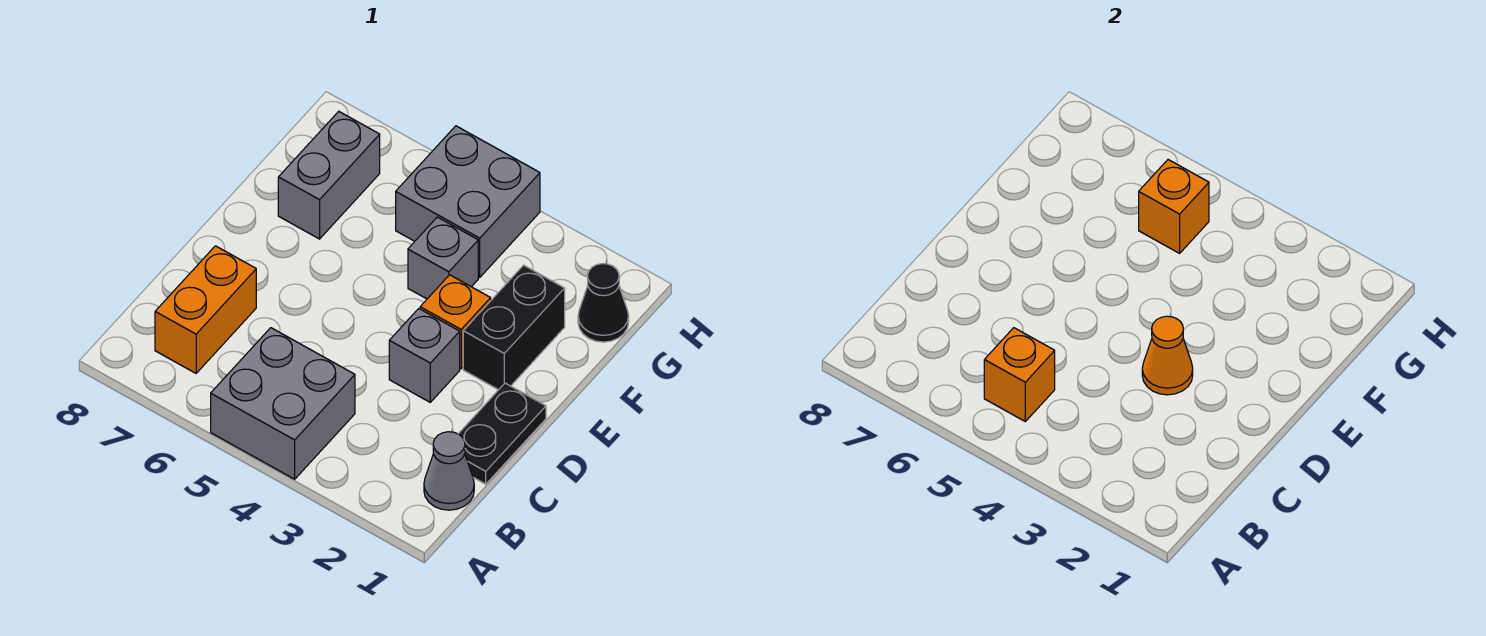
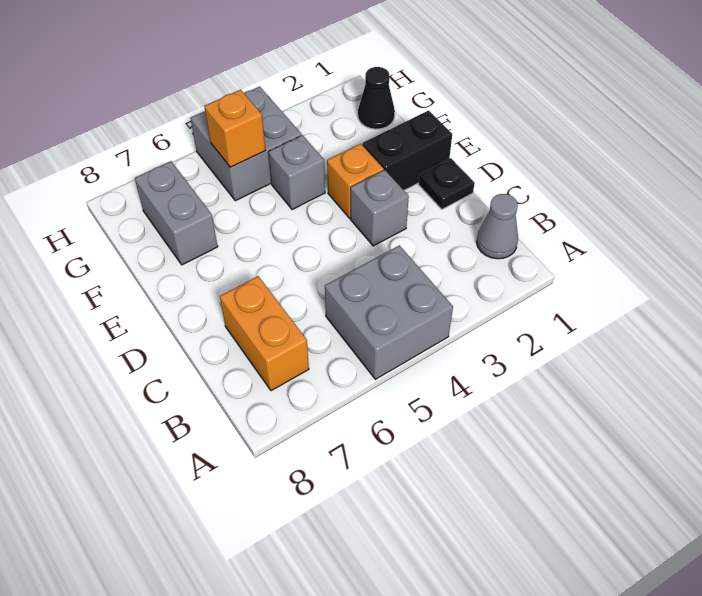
orange 1x1 brick [984,328,1055,421] -> none
black 1x2 plate [459,383,546,484] -> black 1x1 plate [419,158,475,209]
orange 1x1 cone [1142,316,1193,395] -> none
black 1x2 brick [463,265,565,390] -> black 1x2 brick turned to [362,110,452,190]

